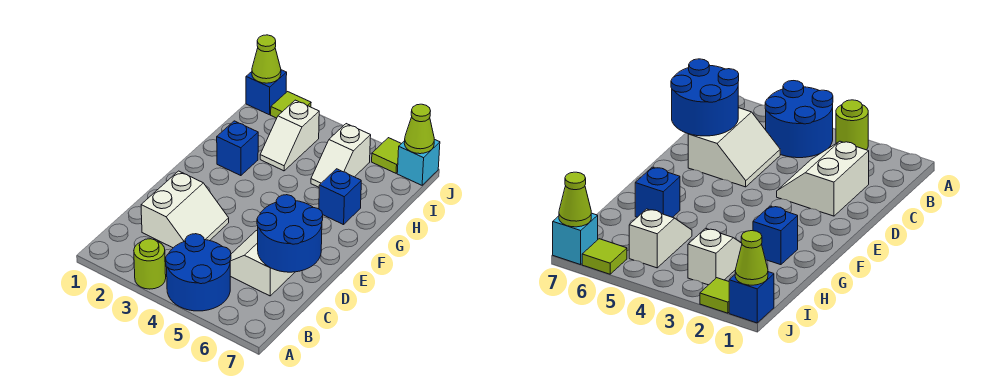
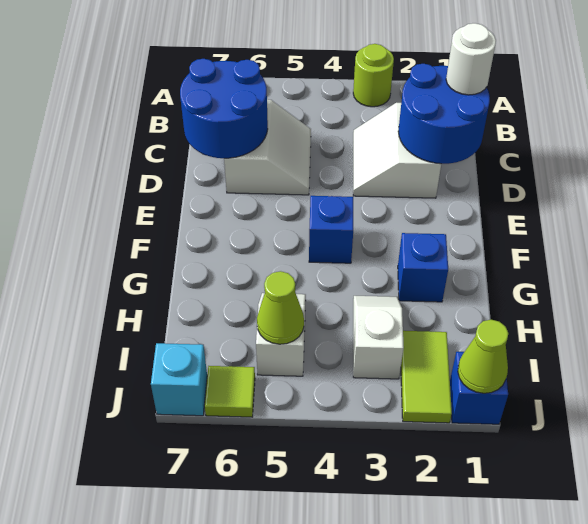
blue 2x2 round brick [166,234,231,311] -> blue 2x2 round brick moved to [398,64,490,164]
none -> white 1x1 round brick [446,23,496,95]
blue 1x1 brick [319,169,361,225] -> blue 1x1 brick moved to [309,196,353,263]
lime 1x1 tile [271,92,311,118] -> lime 1x2 tile [401,331,452,423]
lime 1x1 cone [404,104,434,154] -> lime 1x1 cone moved to [257,271,304,344]

